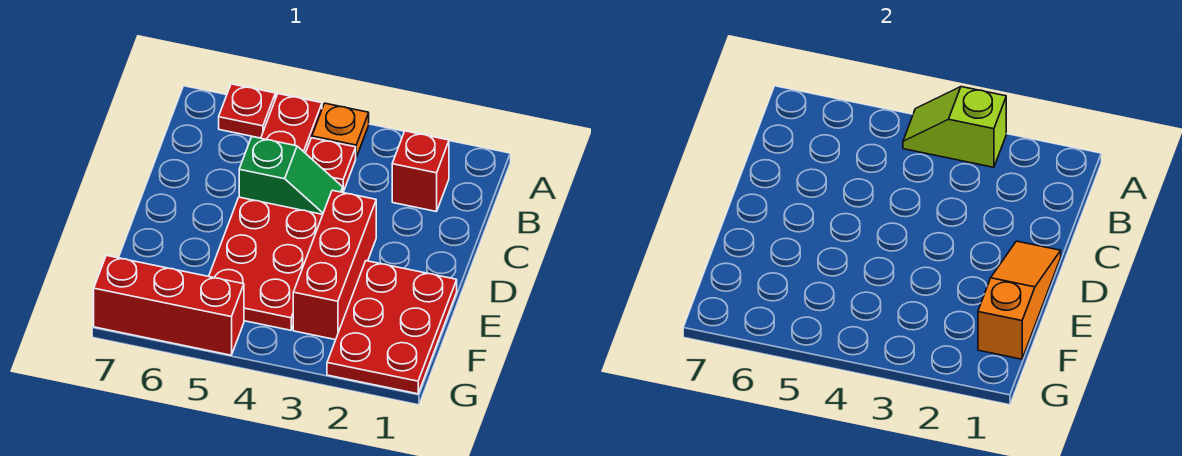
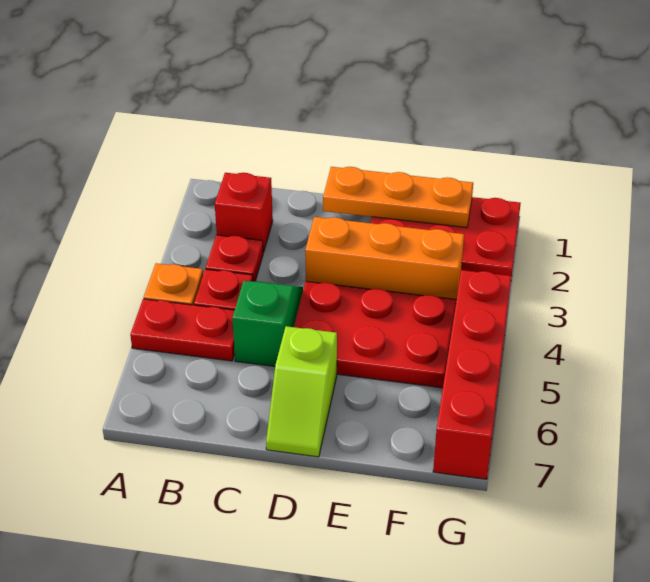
lime 1x2 slope [903,87,1006,167] -> lime 1x2 slope moved to [266,326,337,457]
red 1x1 plate [219,84,275,138] -> red 1x1 plate moved to [206,235,263,281]
orange 1x3 slope [978,241,1061,359] -> orange 1x3 plate [323,167,473,228]
red 1x3 brick [293,190,376,340] -> orange 1x3 brick [305,217,464,300]
red 1x3 brick [94,255,244,355] -> red 1x4 brick [433,270,512,479]

